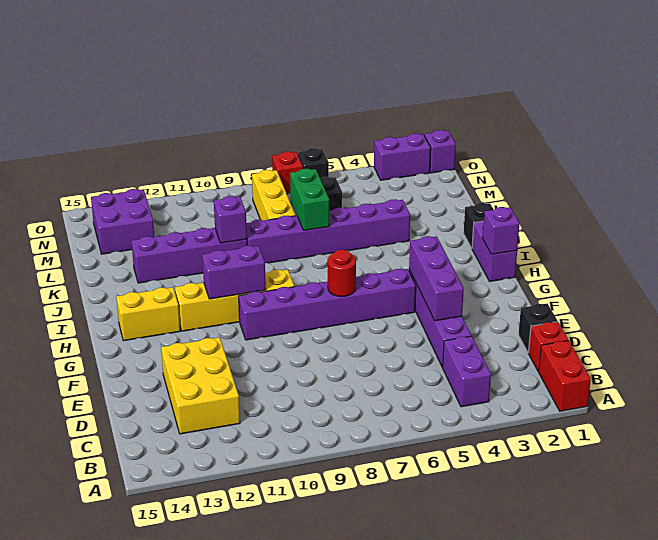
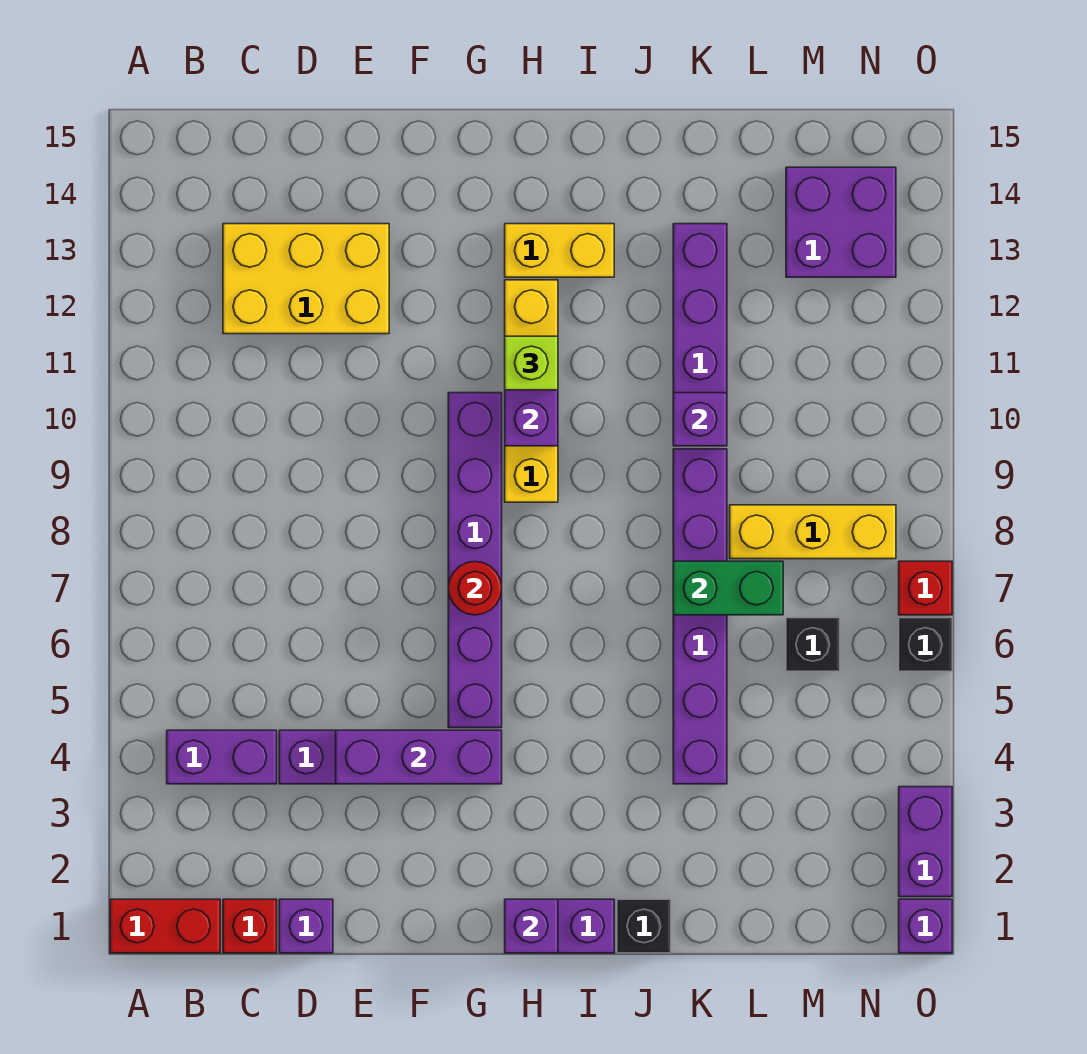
black 1x1 brick [518,303,558,353] -> purple 1x1 brick [279,899,333,953]
none -> lime 1x1 brick [505,336,558,390]
yellow 1x2 brick [116,287,180,341] -> yellow 1x2 brick turned to [505,224,614,277]

